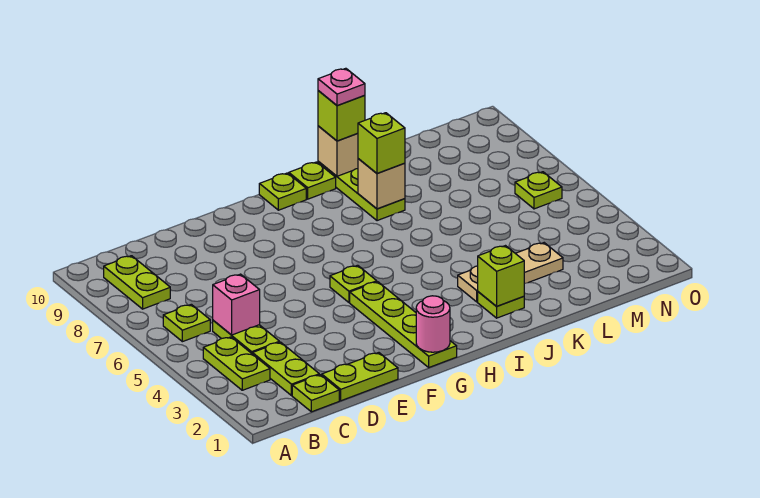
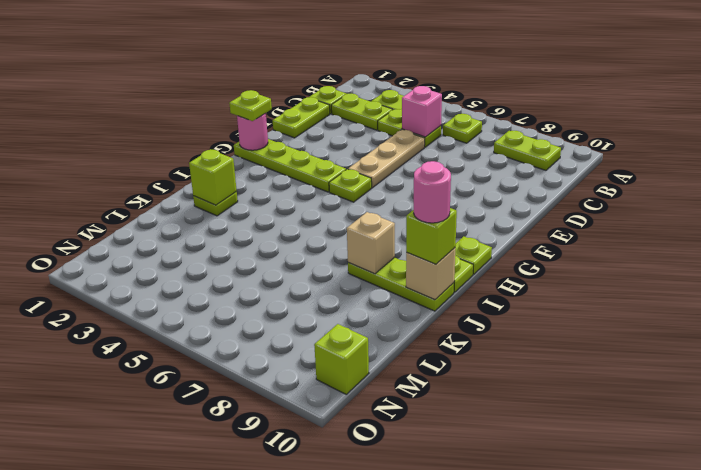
tan 1x3 plate [458,243,563,302] -> tan 1x3 plate moved to [348,130,425,188]
lime 1x1 brick [358,113,405,173] -> lime 1x1 brick moved to [314,324,369,394]
pink 1x1 plate [318,68,365,106] -> pink 1x1 round brick [414,161,451,223]
lime 1x1 plate [515,172,562,209] -> lime 1x1 plate moved to [229,90,272,121]

